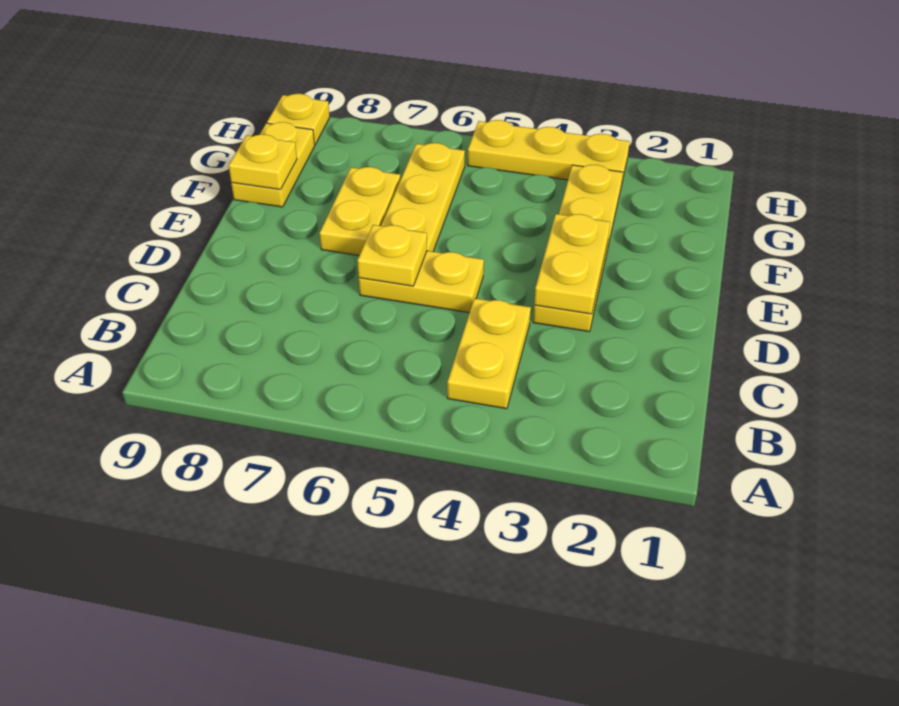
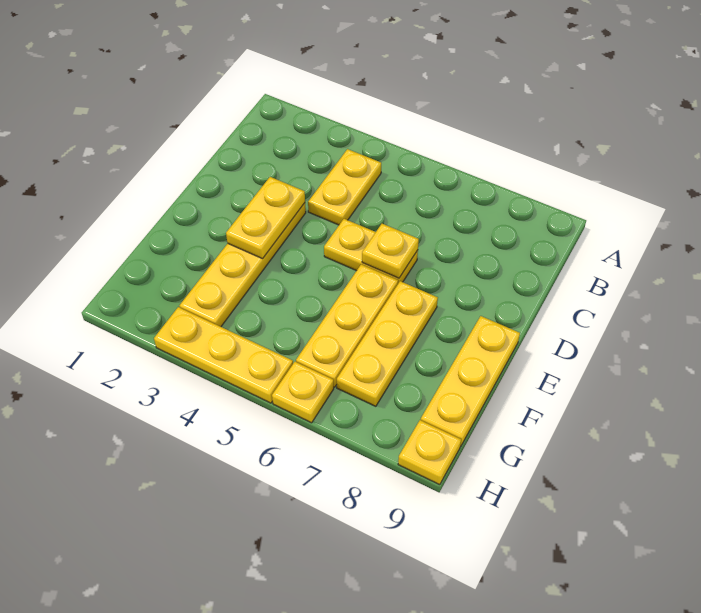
yellow 1x2 plate [320,167,400,255] -> yellow 1x3 plate [337,281,438,406]
yellow 1x2 plate [231,122,315,207] -> yellow 1x3 plate [421,316,520,446]
yellow 1x1 plate [229,134,297,190] -> yellow 1x1 plate moved to [272,362,334,423]

